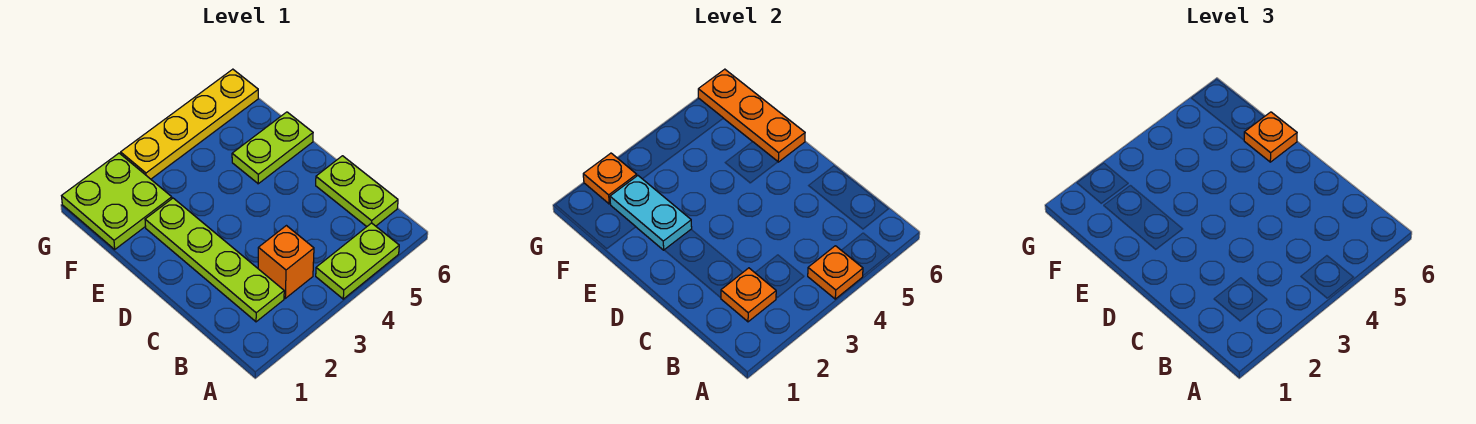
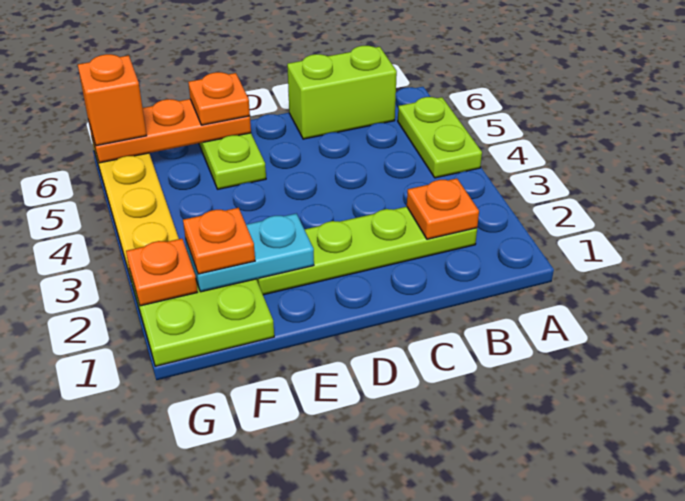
orange 1x1 plate [808,246,863,299] -> orange 1x1 plate moved to [183,208,255,274]
orange 1x1 brick [258,226,314,298] -> orange 1x1 brick moved to [78,54,147,146]
lime 1x2 plate [316,156,398,227] -> lime 1x2 brick [287,46,397,139]

